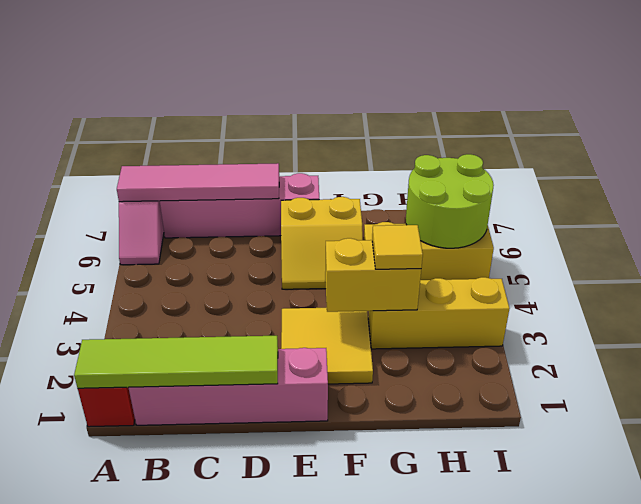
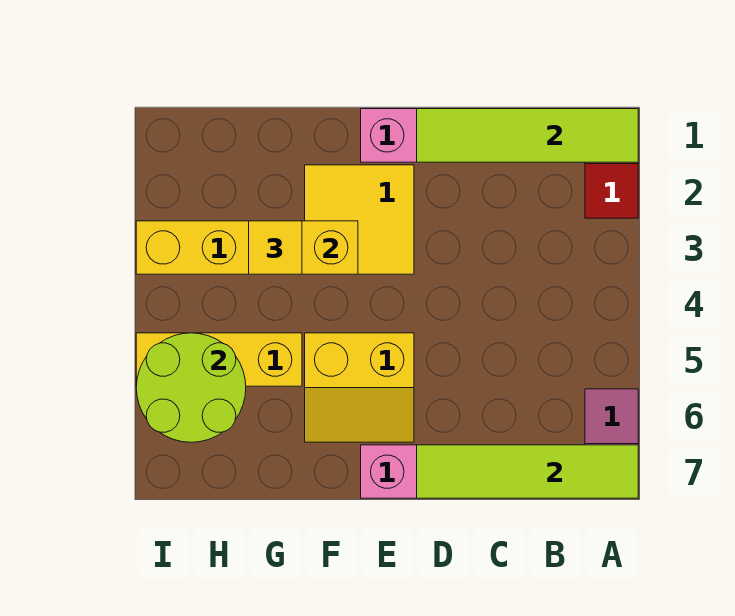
pink 1x4 tile [117,163,279,202] -> lime 1x4 tile [417,445,638,498]
yellow 2x2 slope [281,197,363,289] -> yellow 2x2 slope turned to [305,333,414,442]

